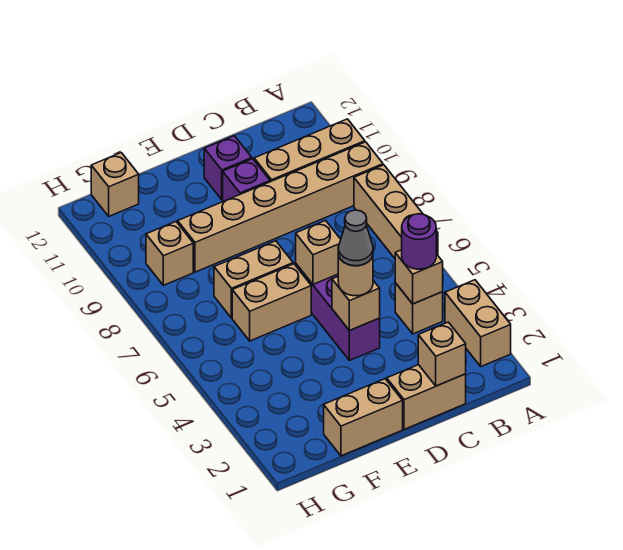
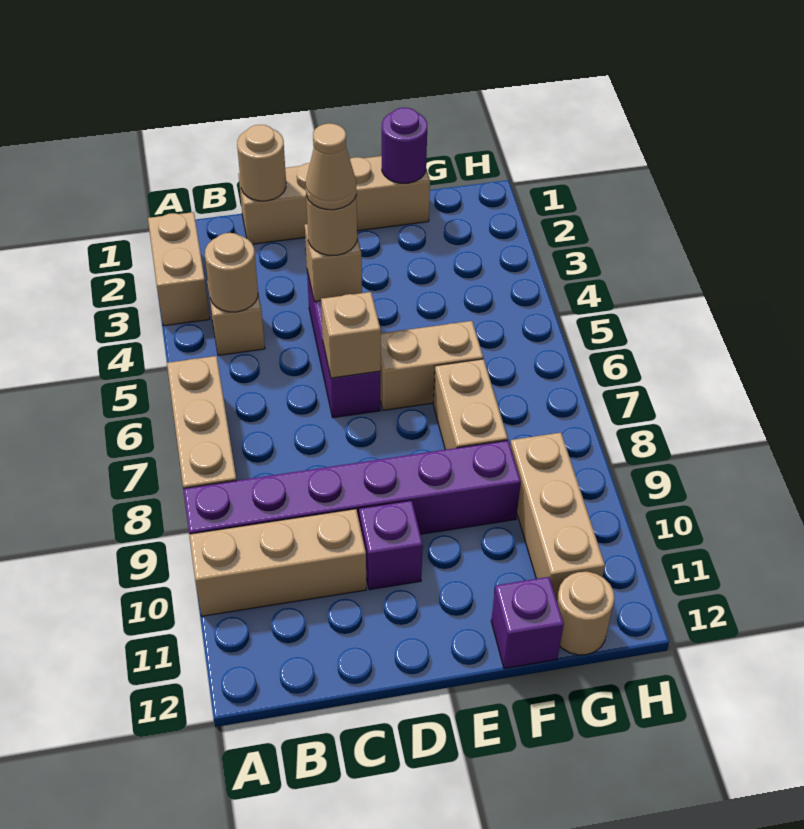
tan 1x6 brick [178,142,383,272] -> purple 1x6 brick [183,440,521,534]
tan 1x1 brick [395,250,443,304] -> tan 1x1 round brick [205,233,258,312]
purple 1x1 round brick [402,214,436,269] -> purple 1x1 round brick moved to [382,108,427,183]
tan 1x1 brick [418,322,466,386] -> tan 1x1 round brick [237,125,286,201]
grey 1x1 cone [338,210,373,266] -> tan 1x1 cone [306,123,357,210]
purple 1x1 brick [204,136,252,200] -> purple 1x1 brick moved to [491,577,564,668]
tan 1x2 brick [214,241,293,318] -> tan 1x2 brick turned to [433,359,508,450]
tan 1x1 brick [146,222,193,285] -> tan 1x3 brick [510,433,605,600]
tan 1x1 brick [91,153,139,216] -> tan 1x1 round brick [557,572,615,655]

